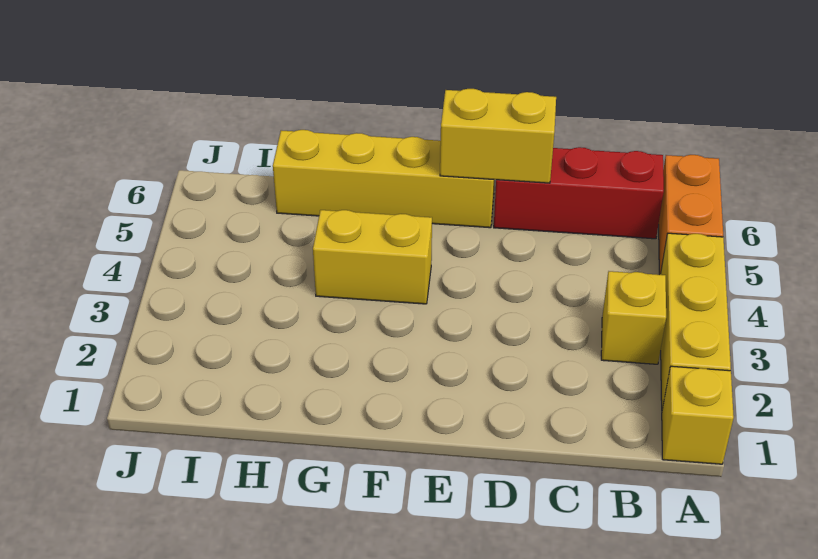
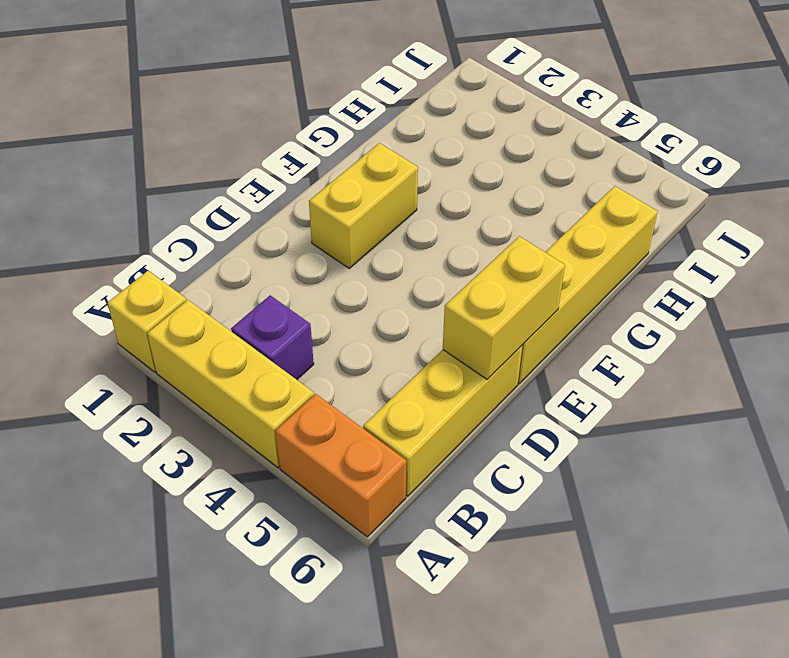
yellow 1x1 brick [601,271,666,364] -> purple 1x1 brick [231,295,314,380]
red 1x3 brick [494,147,664,239] -> yellow 1x3 brick [363,346,522,496]
yellow 1x2 brick [313,210,432,304] -> yellow 1x2 brick moved to [309,143,418,268]

